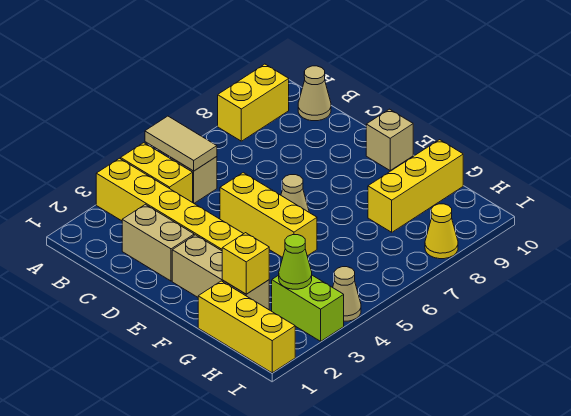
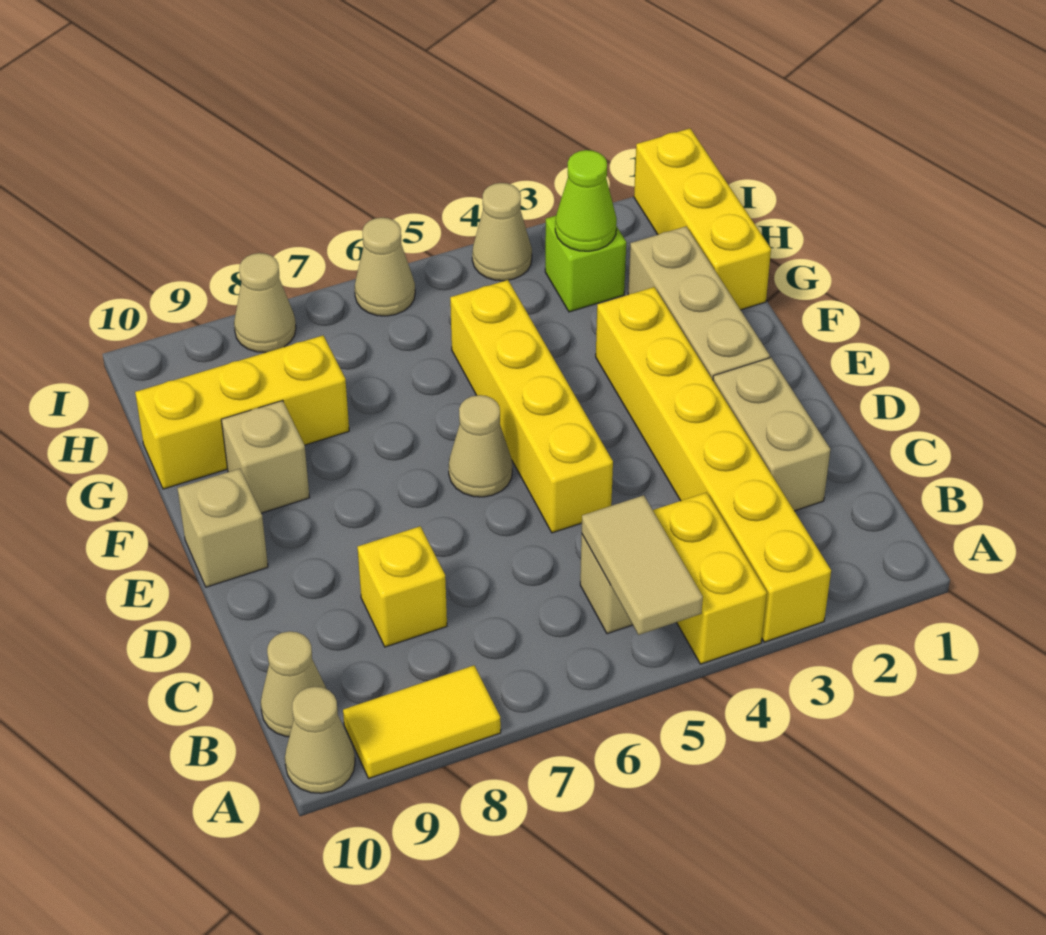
yellow 1x2 brick [218,64,289,141] -> yellow 1x2 tile [343,665,501,778]
none -> tan 1x1 cone [285,687,355,793]
yellow 1x3 brick [220,173,317,258] -> yellow 1x4 brick [450,280,613,533]
none -> tan 1x1 brick [221,400,310,513]
yellow 1x1 brick [222,233,269,294] -> yellow 1x1 brick moved to [357,526,447,647]
lime 1x2 brick [272,275,344,341] -> lime 1x1 brick [545,216,626,312]
none -> tan 1x1 cone [355,218,415,316]
yellow 1x1 cone [425,204,458,259] -> tan 1x1 cone [234,253,296,352]

